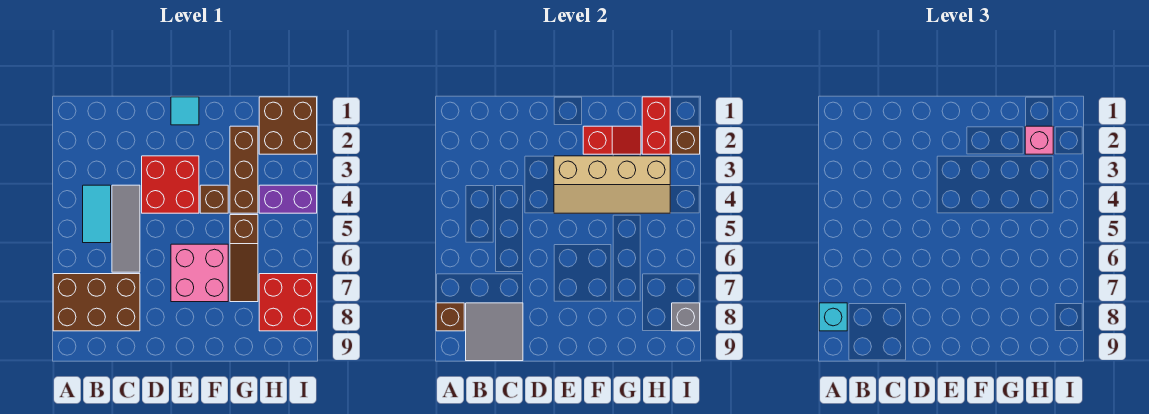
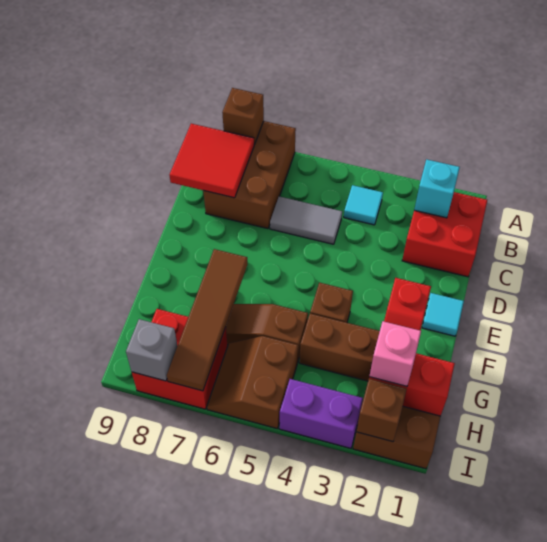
cyan 1x1 brick [819,303,847,331] -> cyan 1x1 brick moved to [414,159,460,218]
cyan 1x2 tile [83,185,111,243] -> cyan 1x1 tile [344,185,383,225]
grey 2x2 tile [466,303,523,361] -> red 2x2 tile [170,124,254,198]
grey 1x3 tile [112,185,140,272] -> grey 1x2 tile [270,196,342,244]
red 2x2 brick [142,156,199,213] -> red 2x2 brick moved to [402,192,487,277]
tan 2x4 slope [554,156,670,213] -> none
pink 2x2 brick [171,244,228,302] -> none
none -> brown 1x4 tile [167,249,248,391]
purple 1x2 brick [259,185,317,213] -> purple 1x2 brick turned to [279,379,363,448]
none -> brown 2x2 slope [207,336,298,429]

